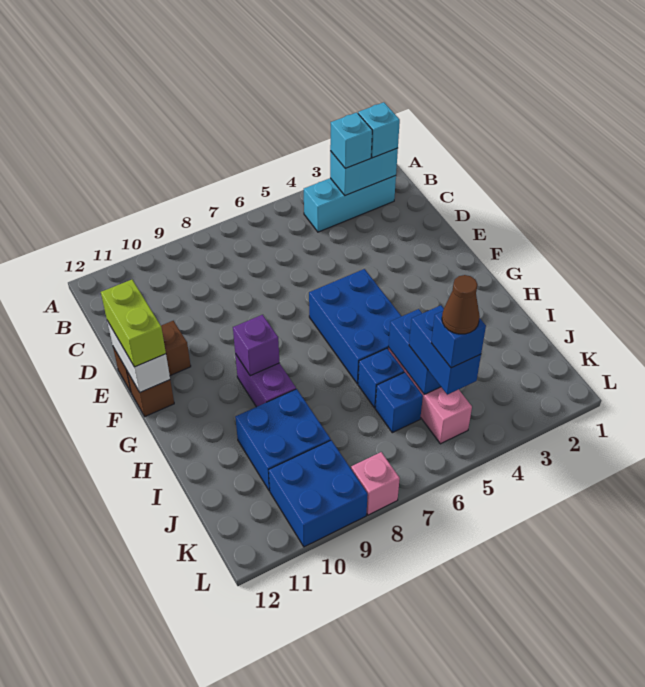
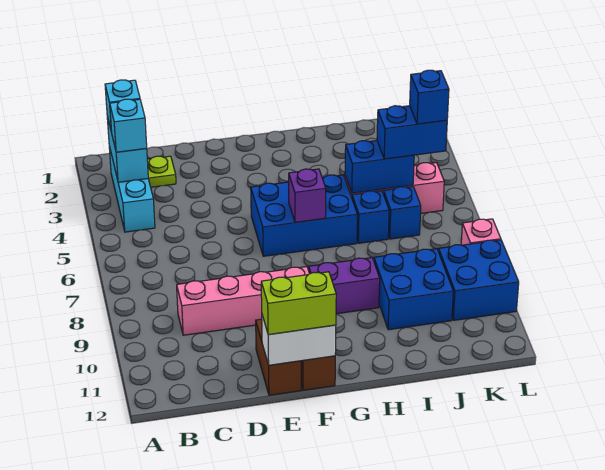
none -> lime 1x1 plate [147,156,176,187]
none -> pink 1x4 brick [177,267,309,335]
purple 1x1 brick [233,315,280,376] -> purple 1x1 brick moved to [289,169,326,222]
brown 1x1 cone [442,275,480,334] -> none

